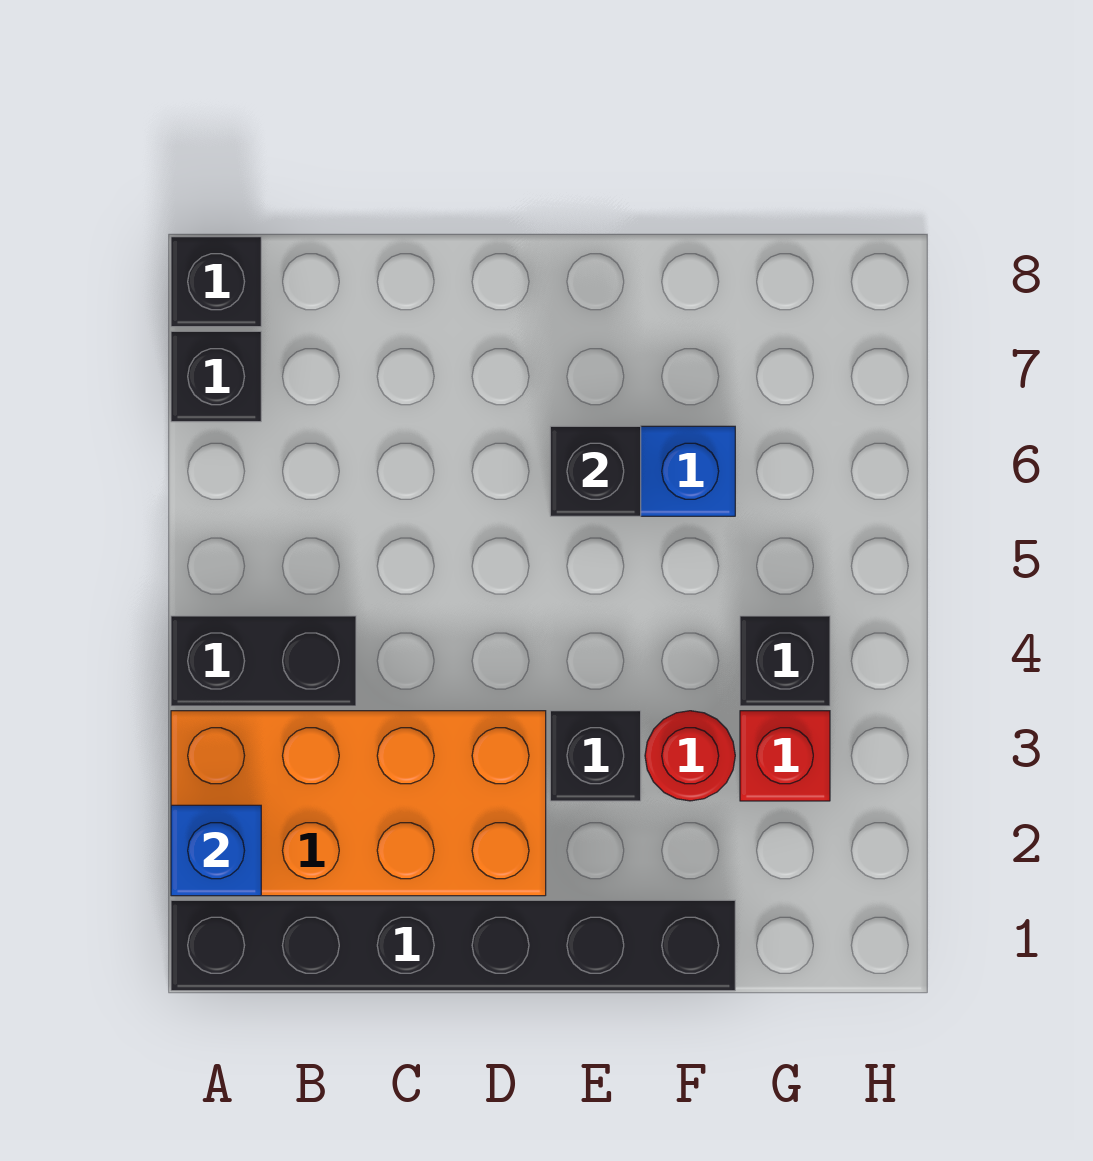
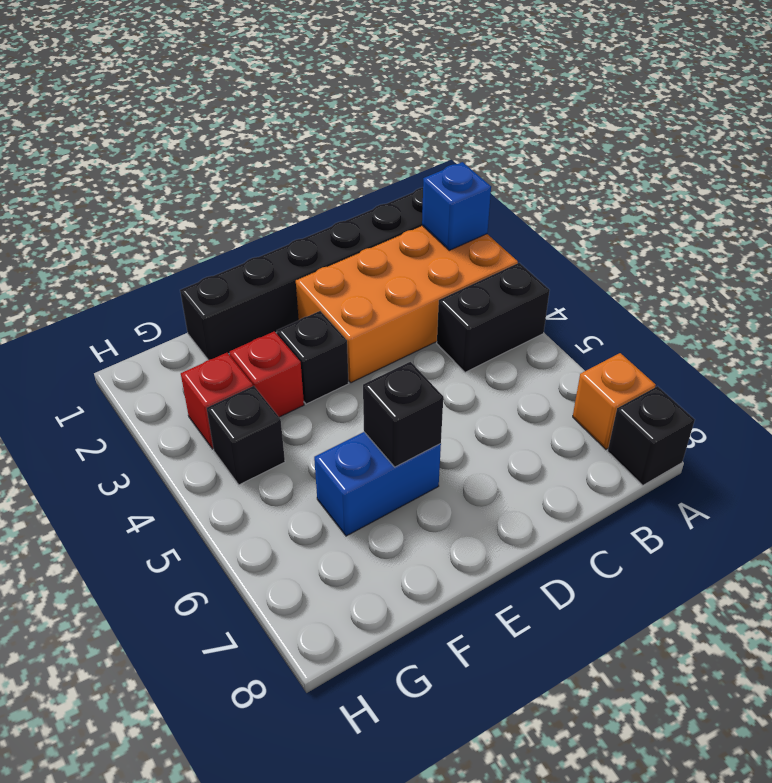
black 1x1 brick [171,331,261,422] -> orange 1x1 brick [573,353,655,449]
red 1x1 round brick [645,711,735,801] -> red 1x1 brick [230,331,304,417]

